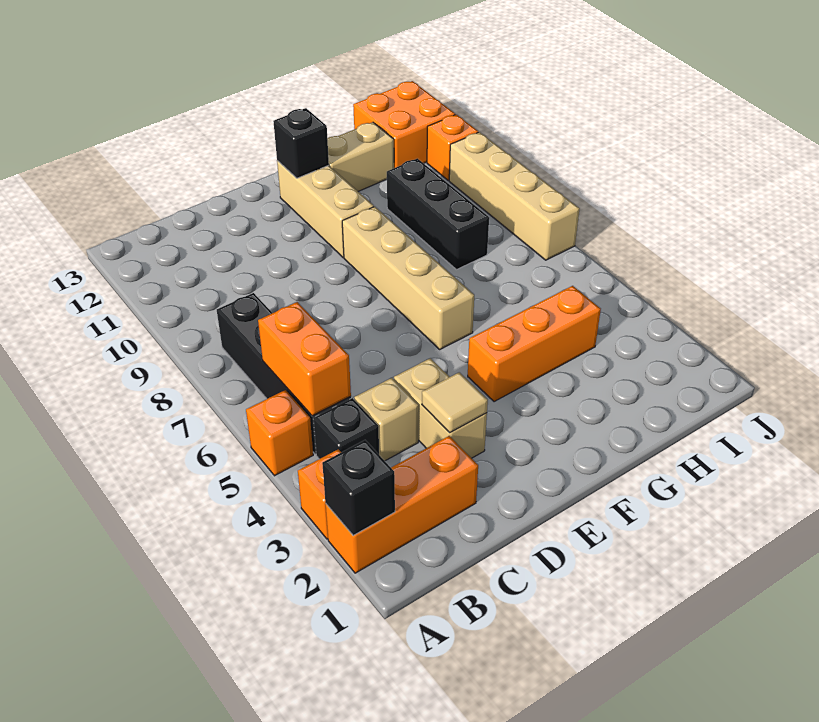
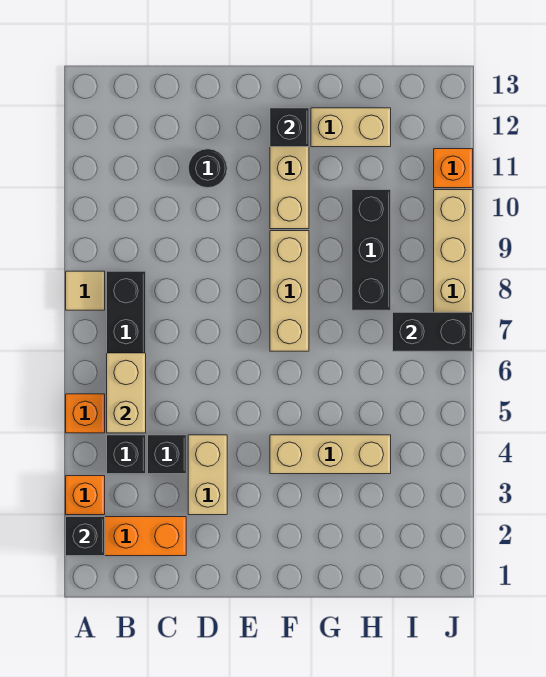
orange 1x2 brick [258,302,351,416] -> tan 1x2 brick [107,353,146,433]
tan 1x1 brick [354,378,419,461] -> black 1x1 brick [148,435,186,474]
tan 1x1 tile [422,372,488,433] -> tan 1x1 tile moved to [66,271,105,310]
none -> black 1x1 round brick [188,149,227,188]
orange 1x3 brick [468,286,601,402] -> tan 1x3 brick [270,435,391,474]
tan 1x4 brick [342,207,474,349] -> tan 1x3 brick [270,231,309,351]
none -> black 1x2 brick [393,312,473,351]
orange 2x2 brick [353,81,455,168] -> none

